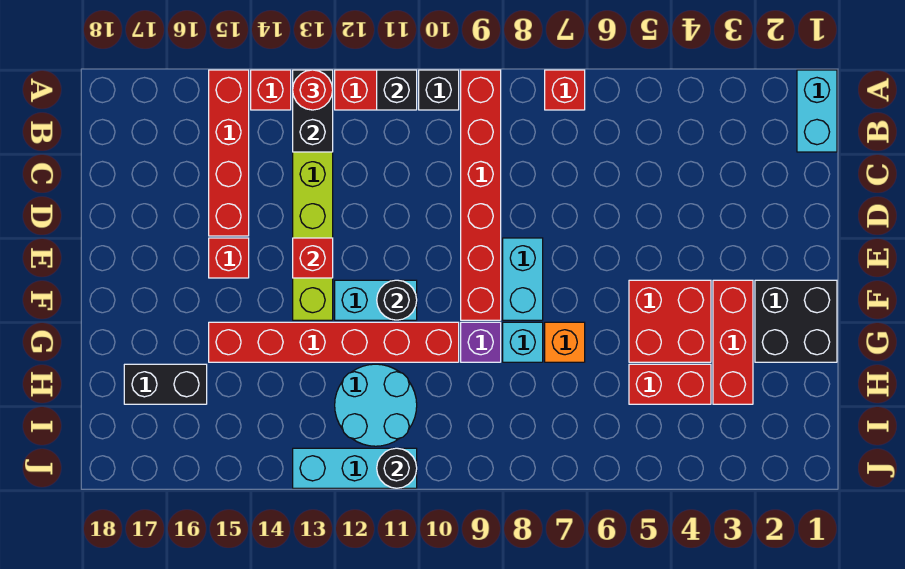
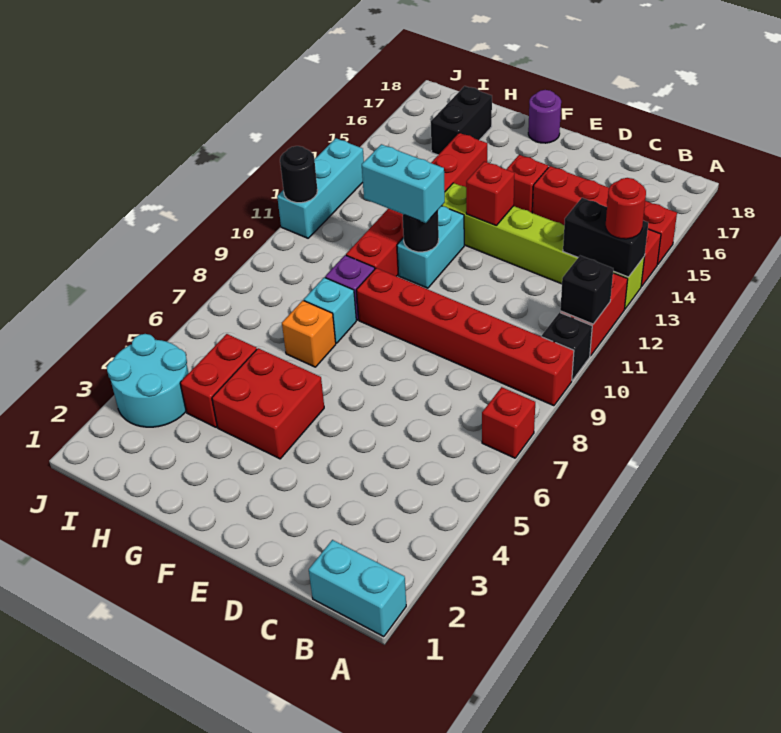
cyan 1x2 brick [503,238,543,320] -> cyan 1x2 brick moved to [362,144,445,223]
black 2x2 brick [755,280,837,362] -> none
red 1x3 brick [713,280,753,404] -> none
none -> purple 1x1 round brick [528,90,561,143]
cyan 2x2 round brick [335,364,417,446] -> cyan 2x2 round brick moved to [107,334,189,427]

